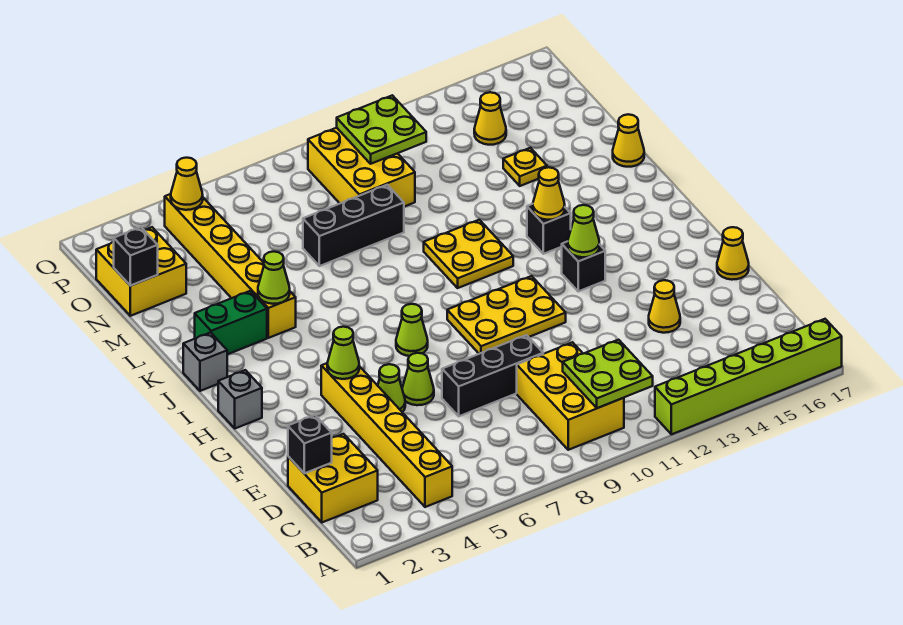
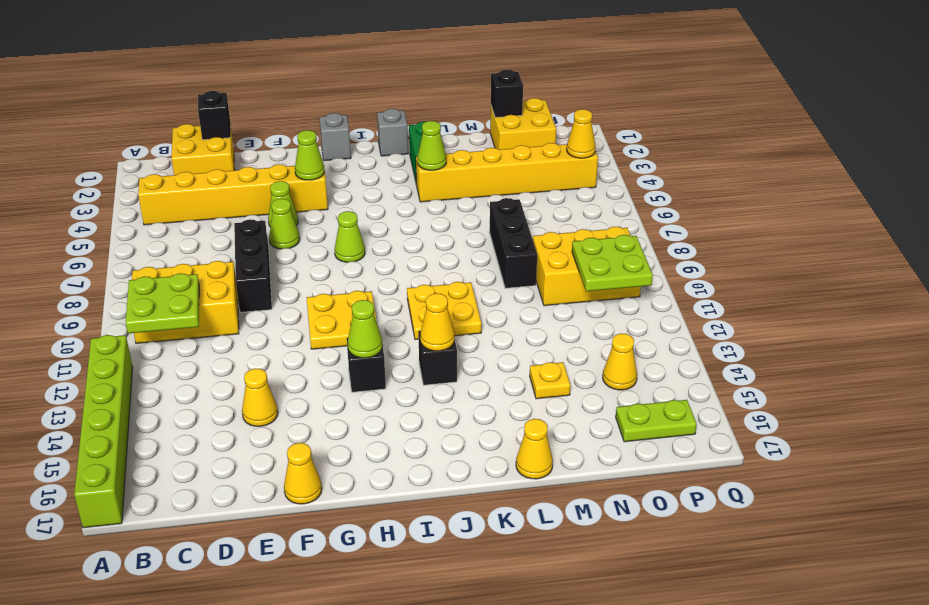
yellow 2x3 plate [447,276,566,354] -> yellow 2x2 plate [307,291,377,349]
none -> lime 1x2 plate [616,400,697,442]

